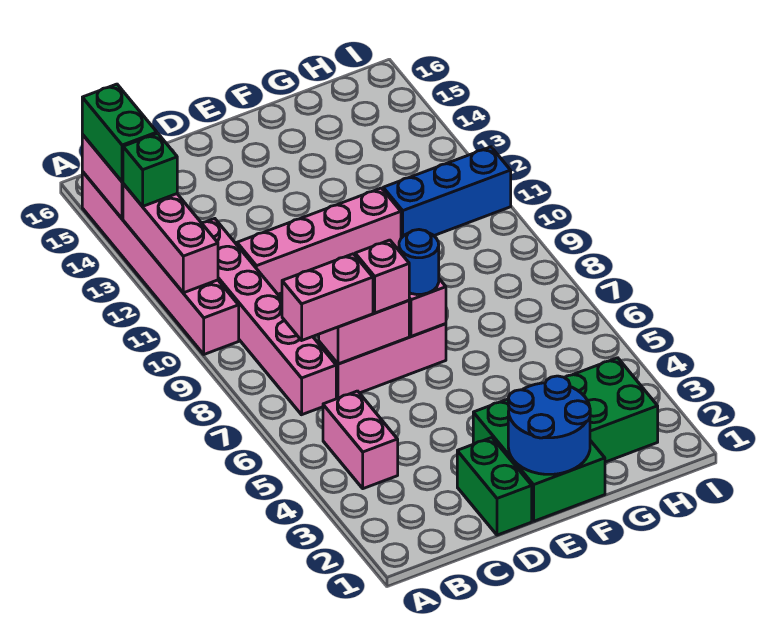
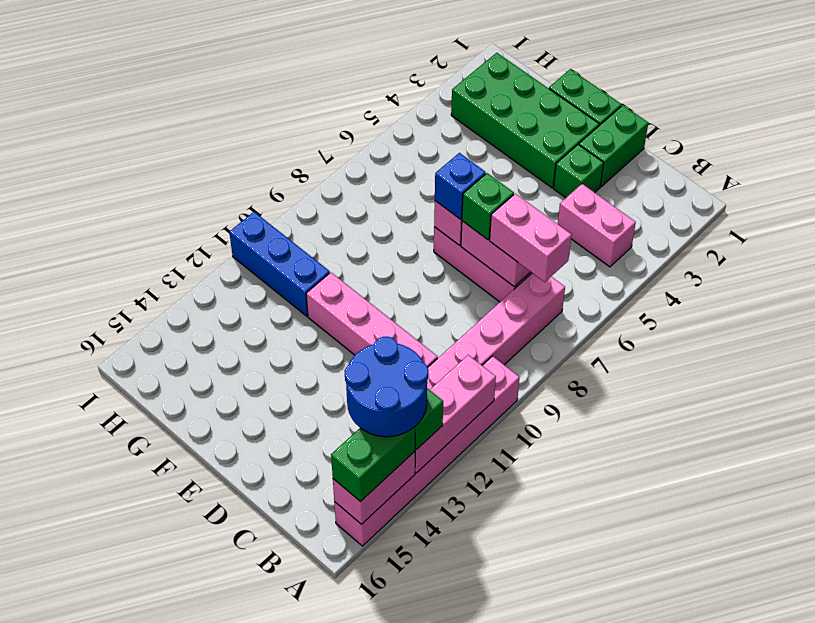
pink 1x2 brick [323,391,398,489] -> pink 1x2 brick turned to [558,184,636,267]
none -> green 1x1 brick [554,145,604,198]
pink 1x1 brick [355,240,409,313] -> green 1x1 brick [462,173,514,240]
blue 2x2 round brick [508,376,590,474] -> blue 2x2 round brick moved to [345,337,428,437]
blue 1x1 round brick [399,230,439,295] -> blue 1x1 brick [435,153,486,219]

